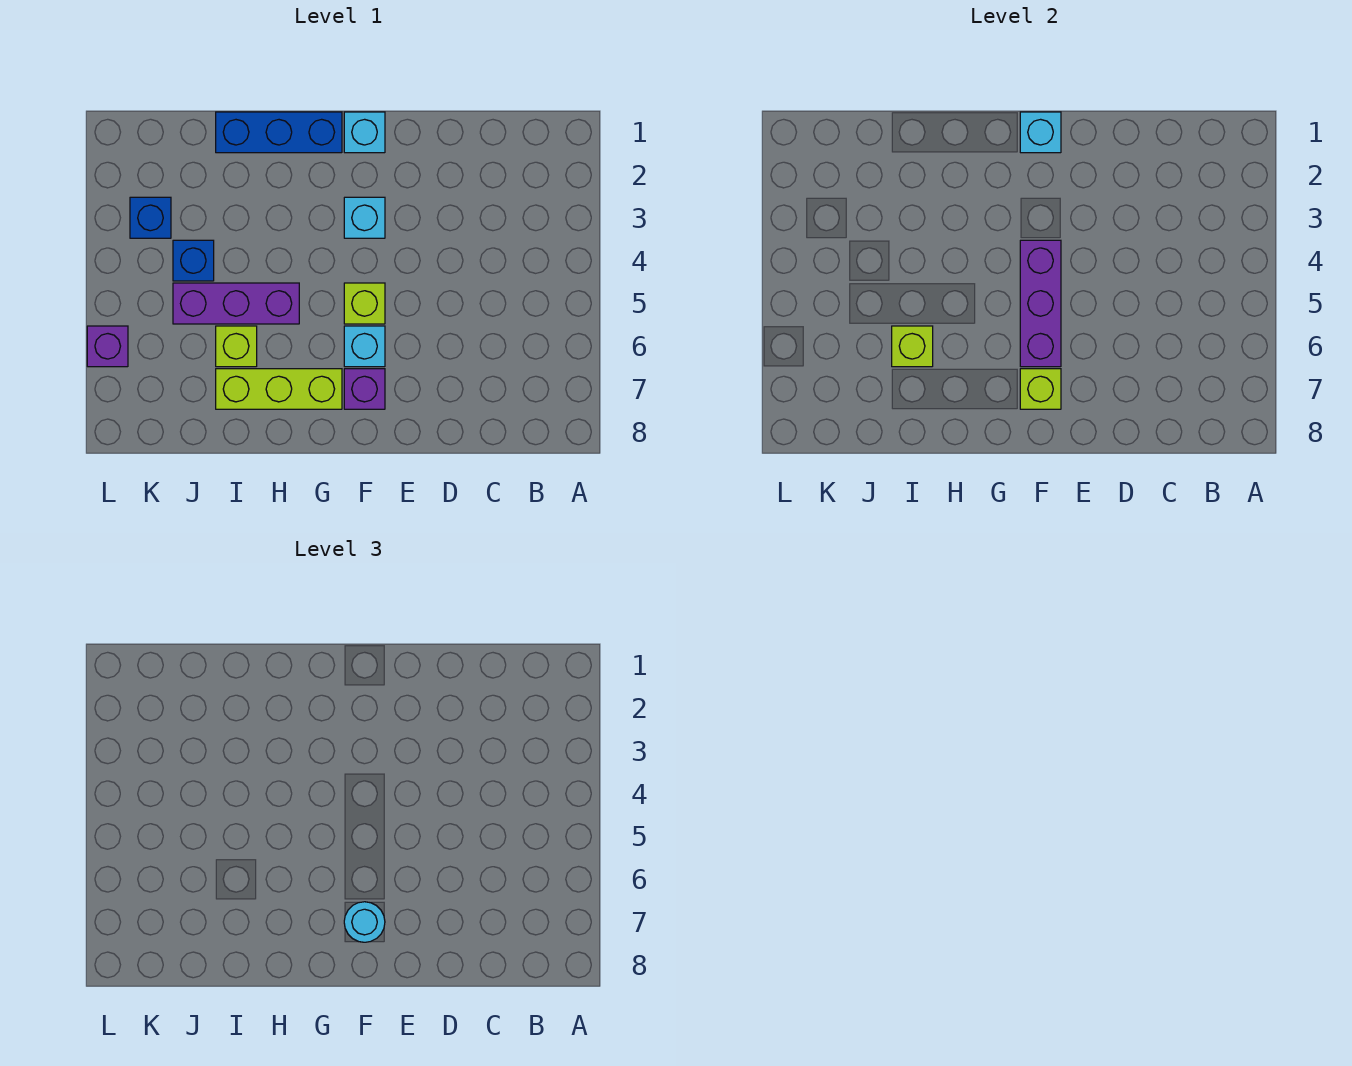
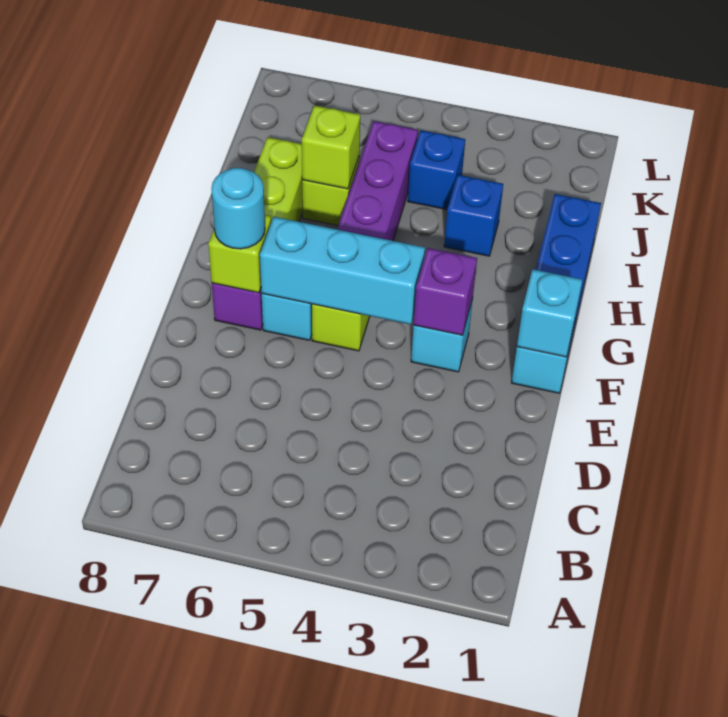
purple 1x3 brick [1020,240,1061,367] -> cyan 1x3 brick [260,217,425,324]
blue 1x1 brick [130,197,171,238] -> blue 1x1 brick moved to [444,175,503,256]
purple 1x1 brick [87,326,128,367] -> purple 1x1 brick moved to [414,248,477,335]

